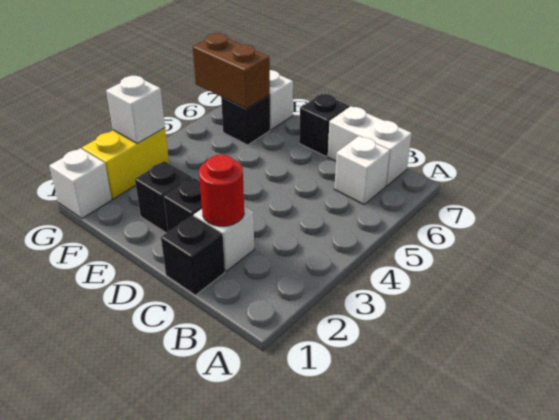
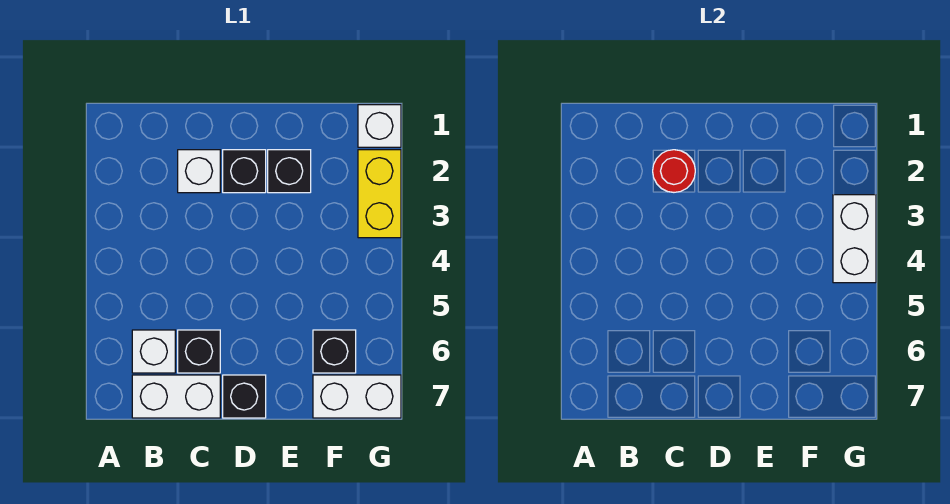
black 1x1 brick [161,216,225,295] -> black 1x1 brick moved to [178,330,220,373]
brown 1x2 brick [193,33,270,109] -> none
white 1x1 brick [106,76,165,144] -> white 1x2 brick [833,195,876,283]

